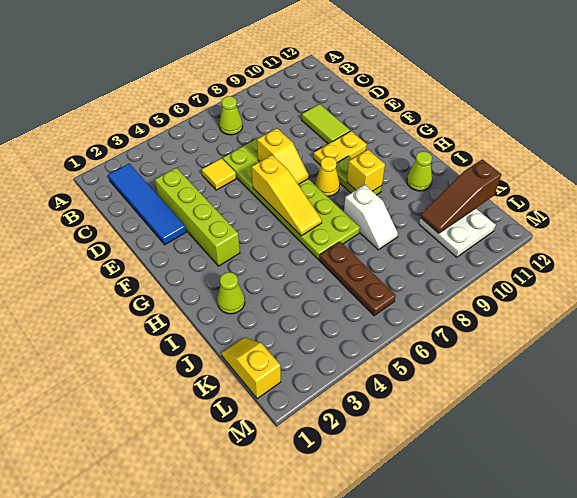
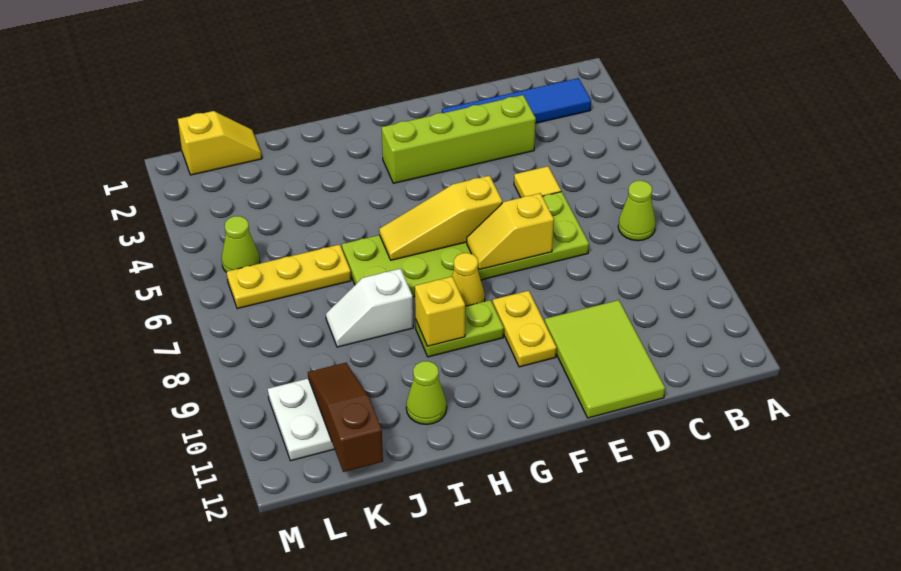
lime 1x2 tile [302,104,350,144] -> lime 2x3 tile [545,300,665,418]
lime 1x1 cone [217,272,245,314] -> lime 1x1 cone moved to [222,216,260,272]
brown 1x3 plate [319,242,396,316] -> yellow 1x3 plate [227,245,351,309]

